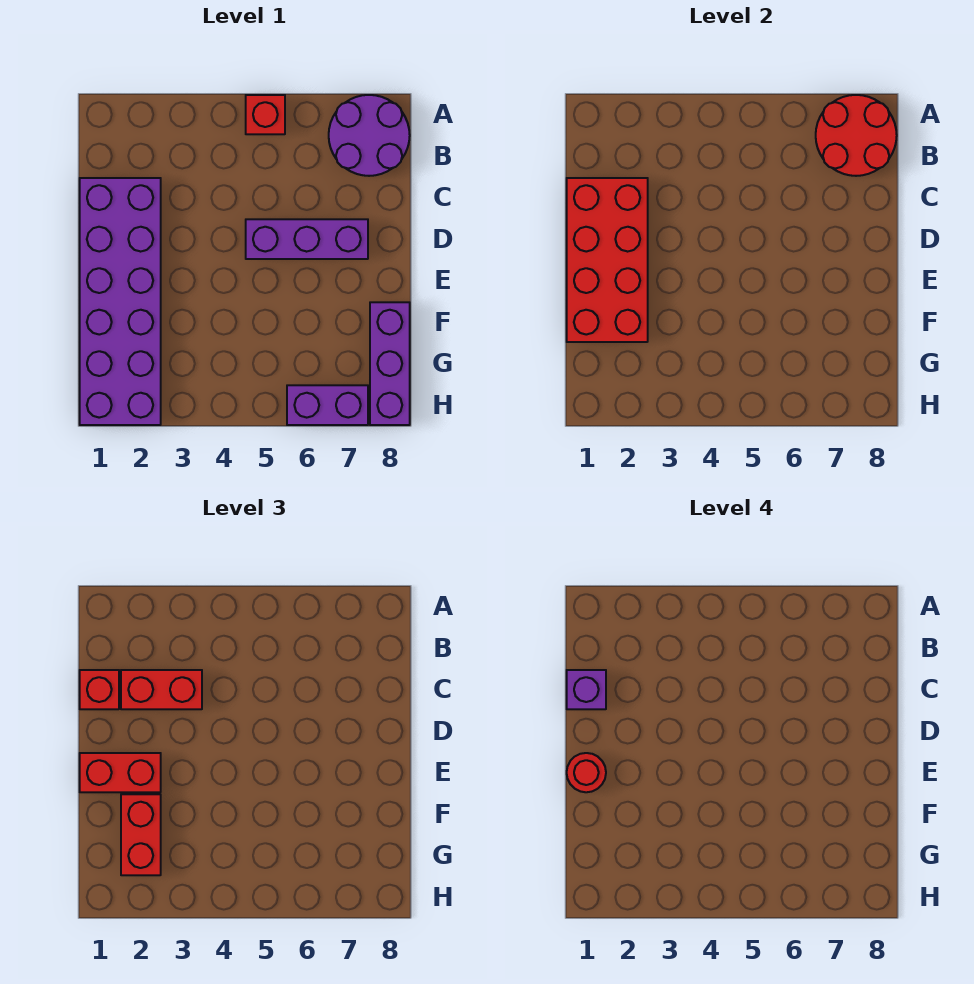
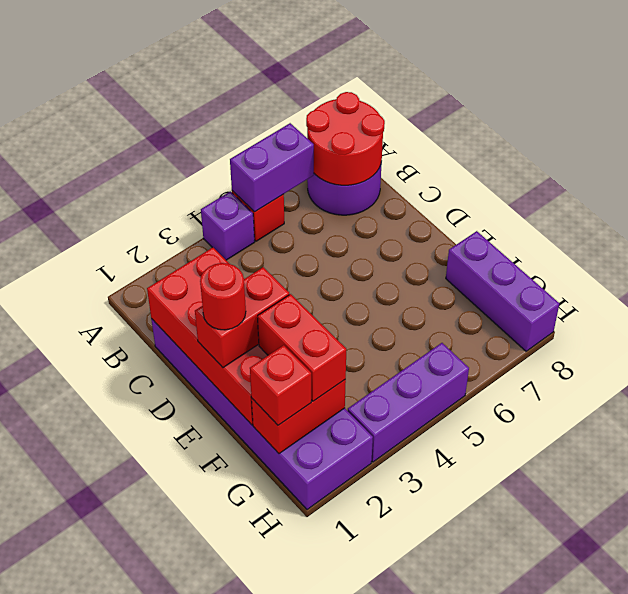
red 1x1 brick [80,670,119,709] -> red 1x1 brick moved to [250,345,311,425]
purple 1x1 brick [567,670,606,709] -> purple 1x1 brick moved to [201,191,255,260]
red 1x2 brick [121,670,202,709] -> red 1x2 brick moved to [252,380,346,454]
purple 1x3 brick [246,219,368,259] -> purple 1x3 brick moved to [348,343,469,462]
purple 1x2 brick [287,385,368,425] -> purple 1x2 brick moved to [230,123,314,212]

